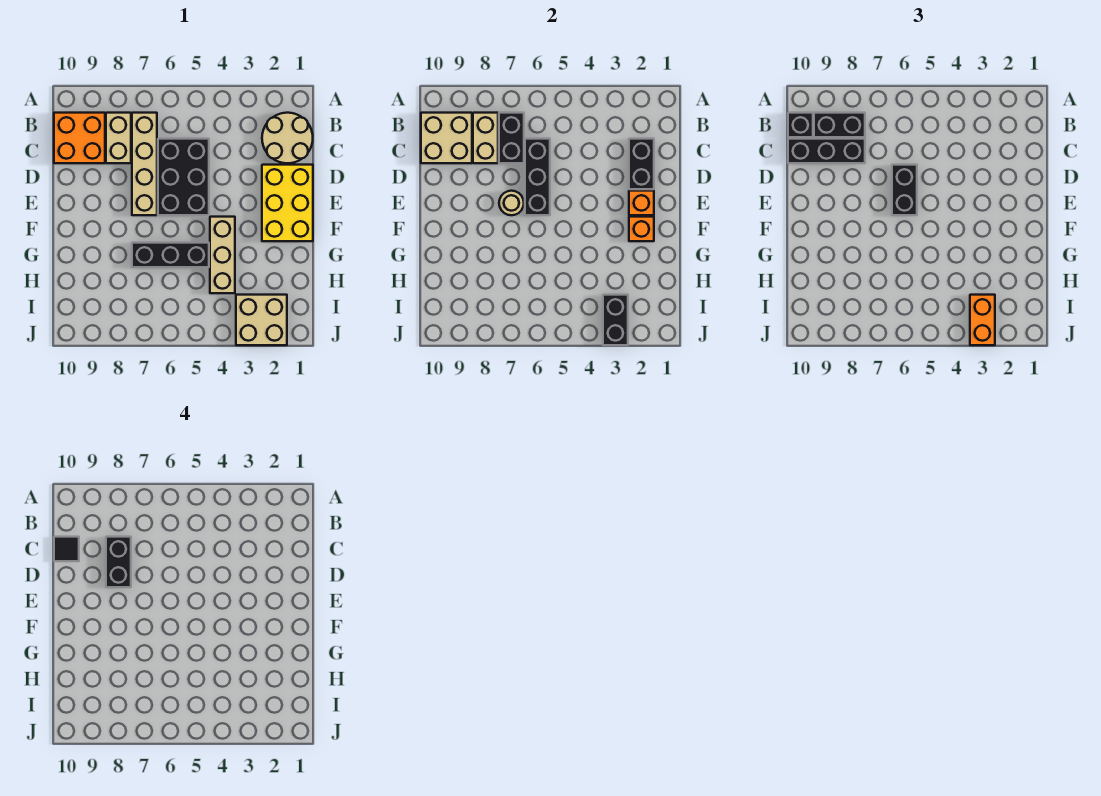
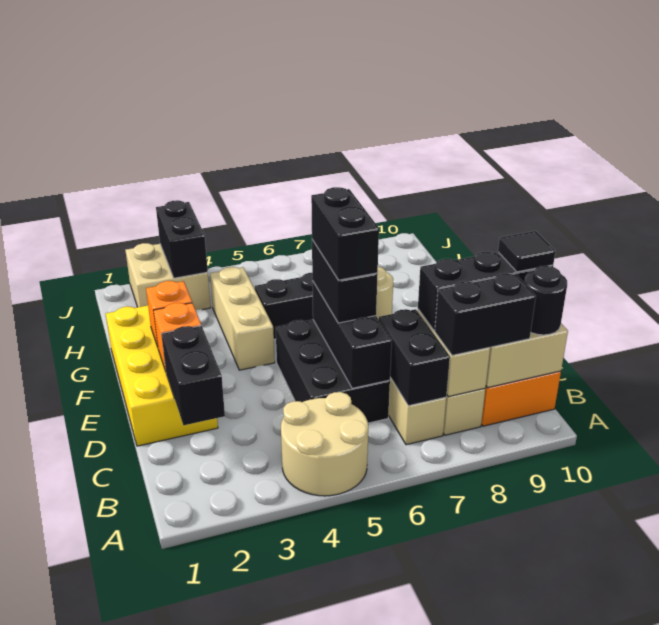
tan 2x2 round brick [262,113,313,163] -> tan 2x2 round brick moved to [281,392,368,496]
black 1x1 brick [788,113,813,137] -> black 1x1 round brick [525,266,567,335]
black 1x2 brick [106,537,131,587] -> black 1x2 brick moved to [311,187,379,280]
yellow 2x3 brick [262,165,313,241] -> yellow 2x4 brick [106,306,218,446]
orange 1x2 brick [970,295,995,345] -> none

